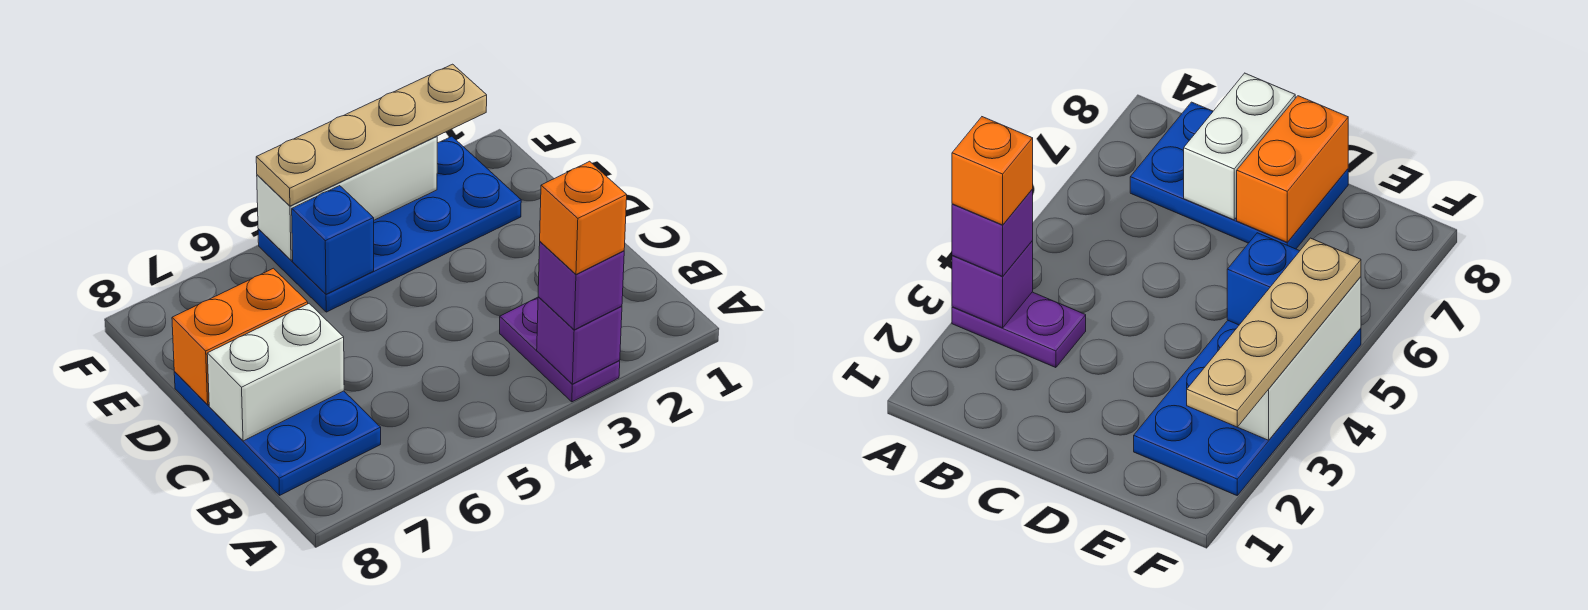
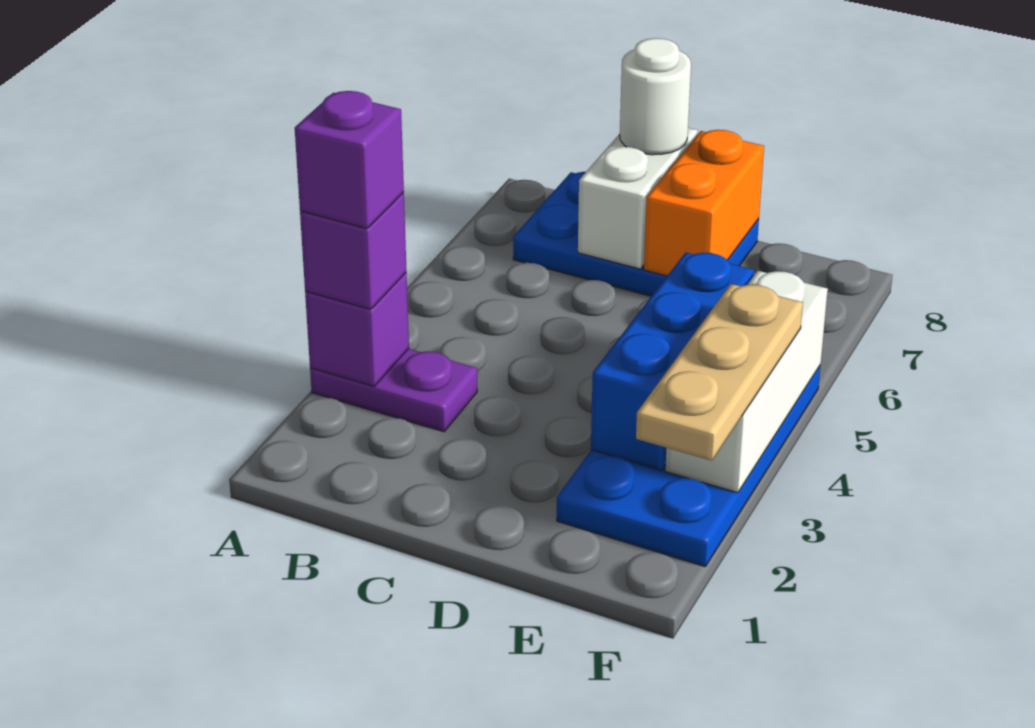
orange 1x1 brick [540,161,627,274] -> purple 1x1 brick [295,91,404,229]
none -> white 1x1 round brick [620,38,691,155]
blue 1x1 brick [292,186,374,294] -> blue 1x3 brick [591,252,754,470]
tan 1x4 plate [256,64,487,206] -> tan 1x3 plate [636,284,803,461]

